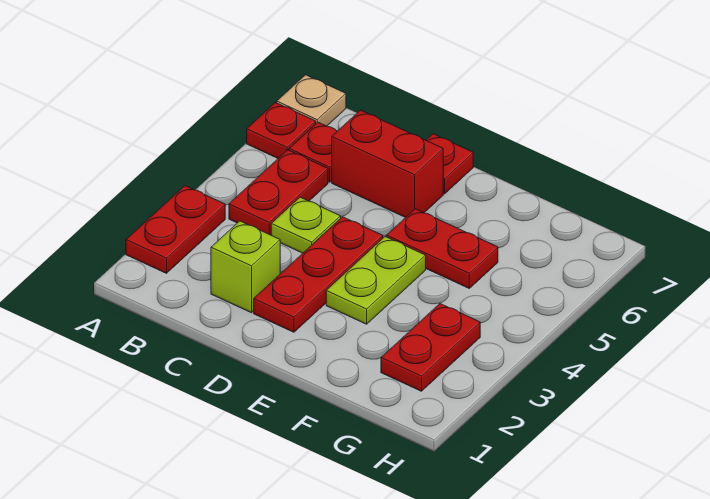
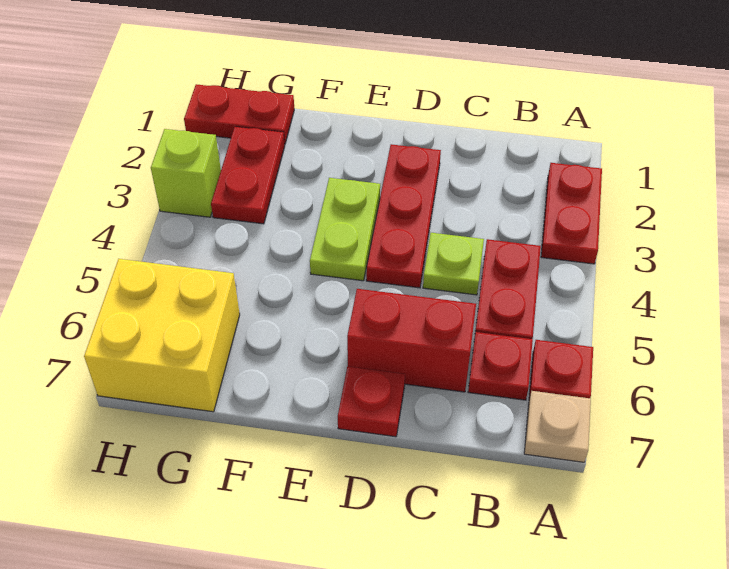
lime 1x1 brick [211,221,280,313] -> lime 1x1 brick moved to [151,129,221,217]
red 1x2 plate [386,209,498,288] -> red 1x2 plate moved to [184,84,294,144]
none -> yellow 2x2 brick [84,259,240,412]

